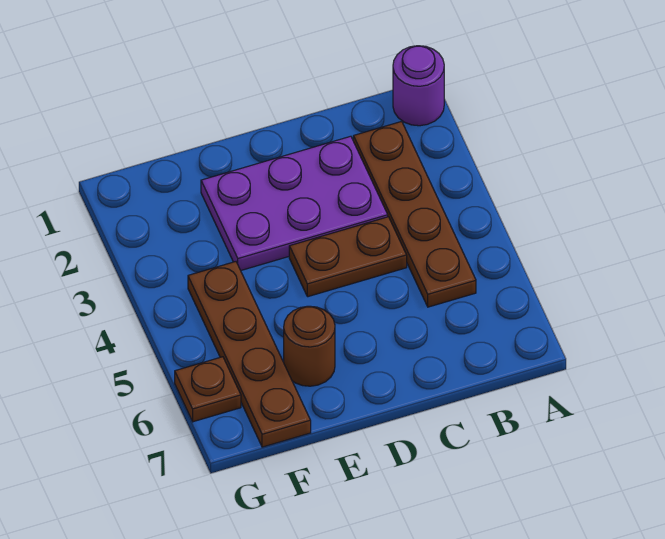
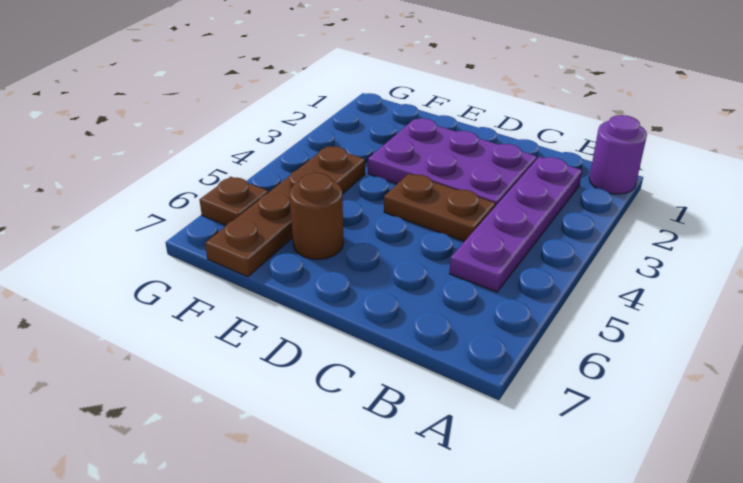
brown 1x4 plate [353,121,476,307] -> purple 1x4 plate [449,157,582,292]

